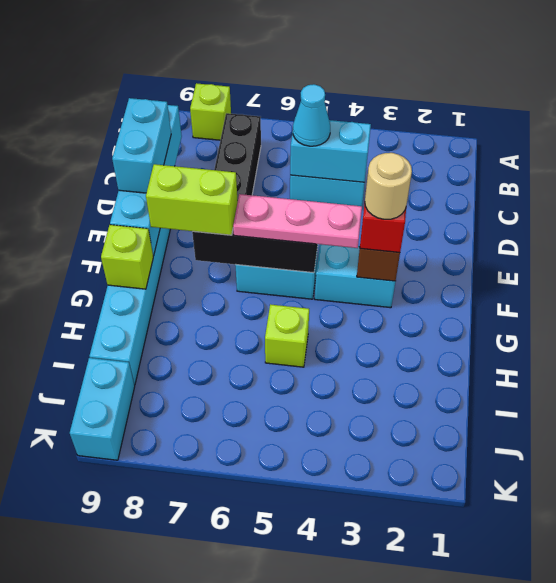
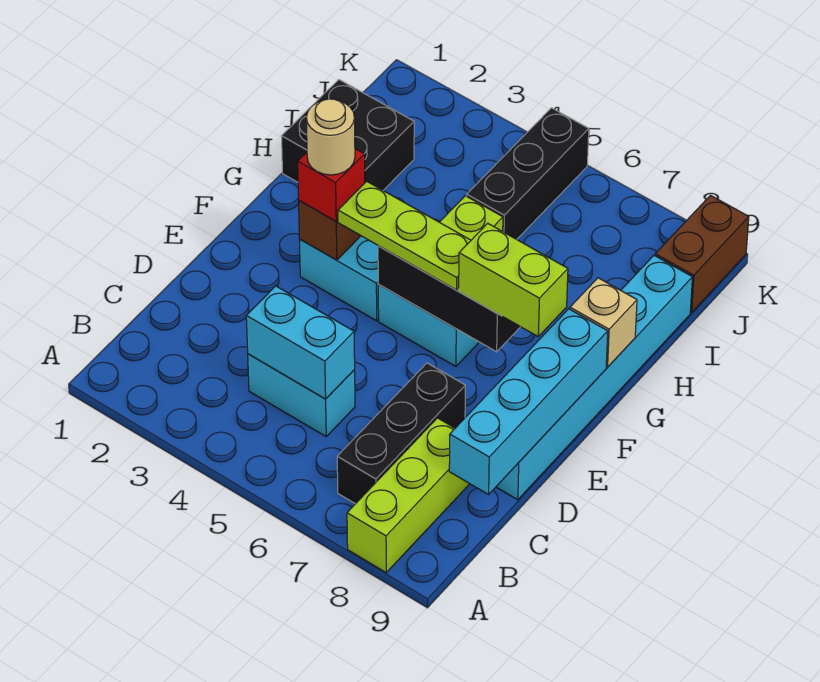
lime 1x1 brick [190,83,231,140] -> lime 1x3 brick [347,418,469,572]
cyan 1x1 cone [293,84,330,146] -> none
cyan 1x2 brick [112,98,171,193] -> none
pink 1x3 plate [233,194,362,248] -> lime 1x3 plate [338,181,471,290]
lime 1x1 brick [101,225,153,289] -> tan 1x1 brick [570,278,637,367]
none -> black 2x2 brick [282,80,414,190]
none -> black 1x3 brick [467,108,589,239]
cyan 1x2 brick [70,358,135,460] -> brown 1x2 brick [655,195,749,313]

